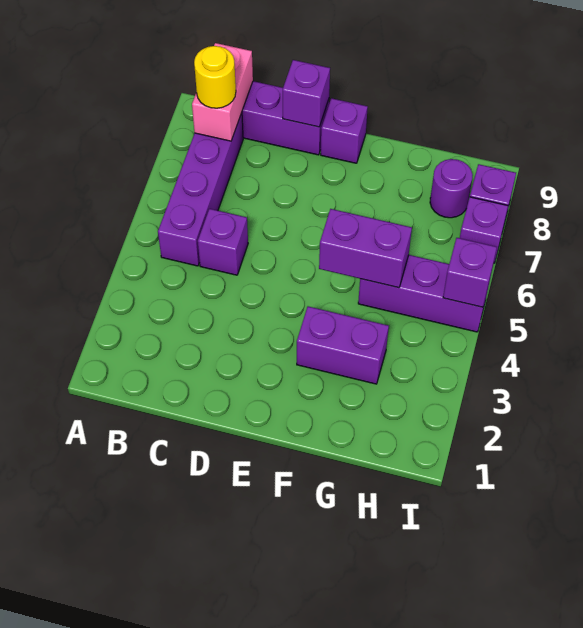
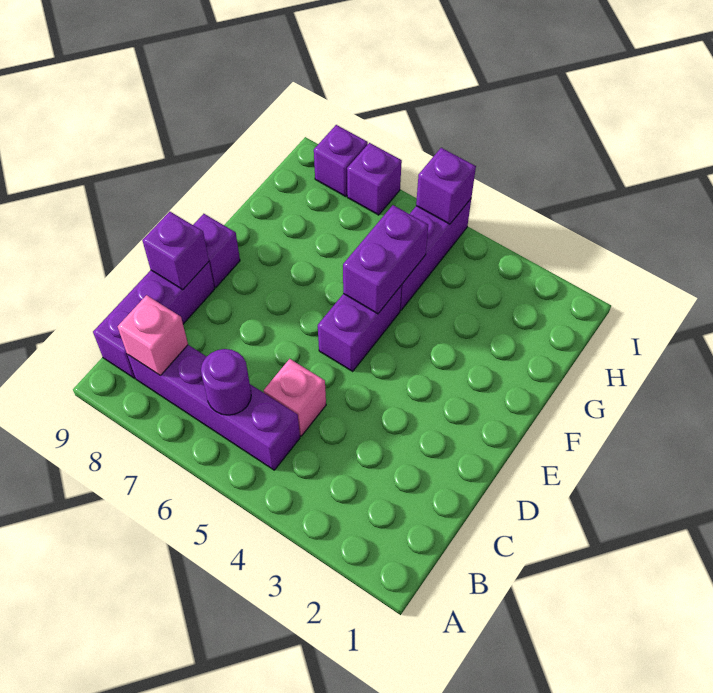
pink 1x2 brick [192,43,253,141] -> pink 1x1 brick [118,295,188,375]
yellow 1x1 round brick [194,46,236,108] -> none
purple 1x1 brick [198,209,248,275] -> pink 1x1 brick [264,359,326,436]
purple 1x2 brick [297,306,389,384] -> purple 1x2 brick moved to [318,285,402,371]
purple 1x1 round brick [430,159,473,218] -> purple 1x1 round brick moved to [201,349,251,415]

